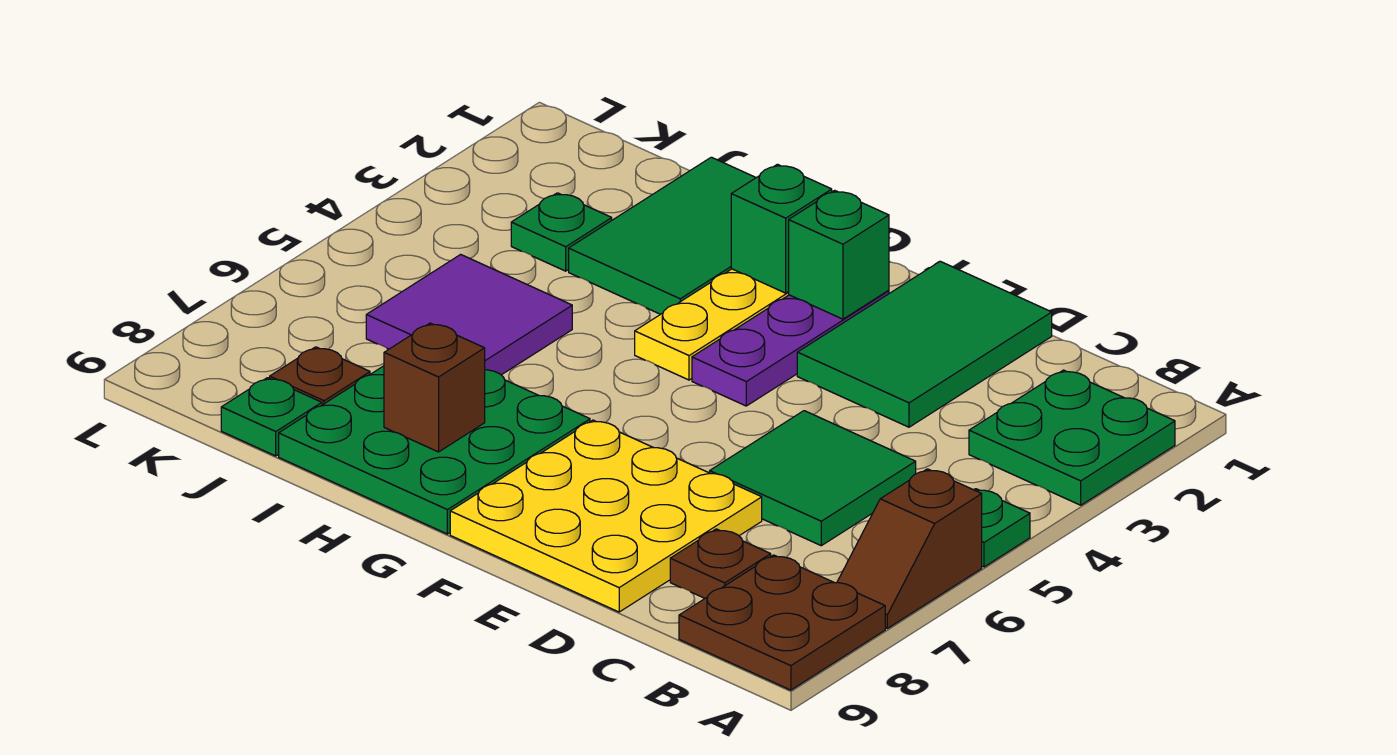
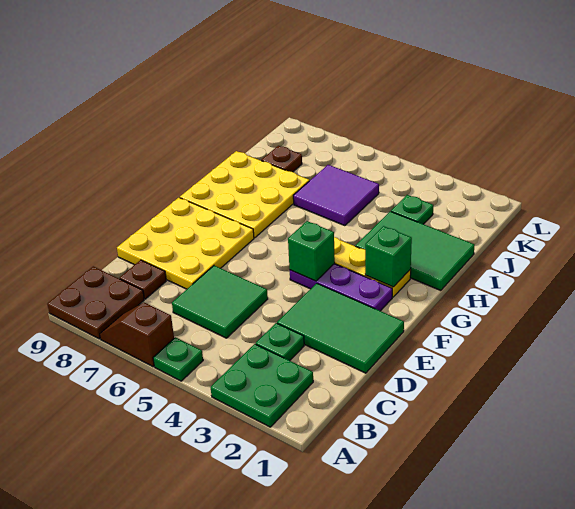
green 1x1 brick [789,190,889,319] -> green 1x1 brick moved to [288,221,335,281]
green 3x3 plate [279,366,590,534] -> yellow 3x3 plate [180,151,309,238]
brown 1x1 brick [384,323,485,452] -> none
green 1x1 plate [221,378,322,456] -> green 1x1 plate moved to [256,323,304,361]

